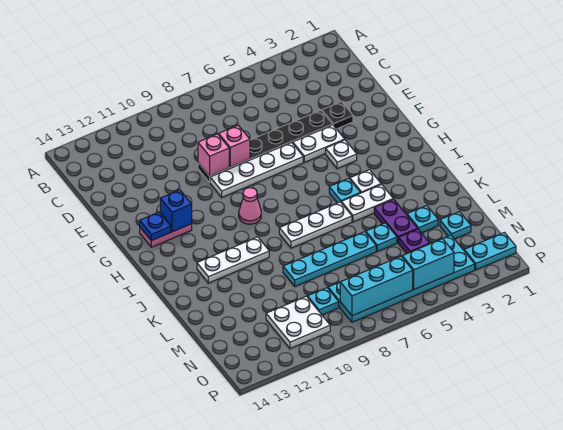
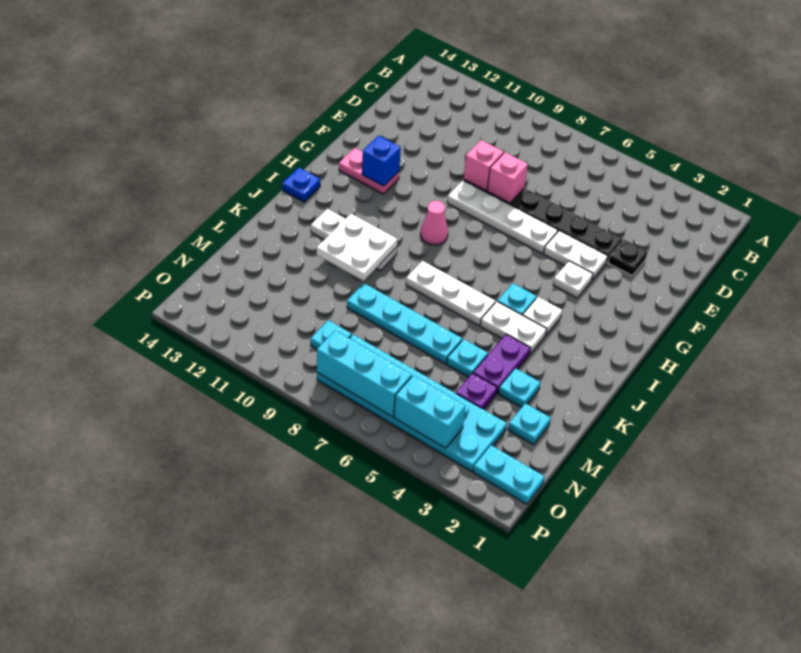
blue 1x1 plate [140,212,171,241] -> blue 1x1 plate moved to [282,168,320,202]
white 2x2 plate [266,296,330,348] -> white 2x2 plate moved to [317,214,397,281]

